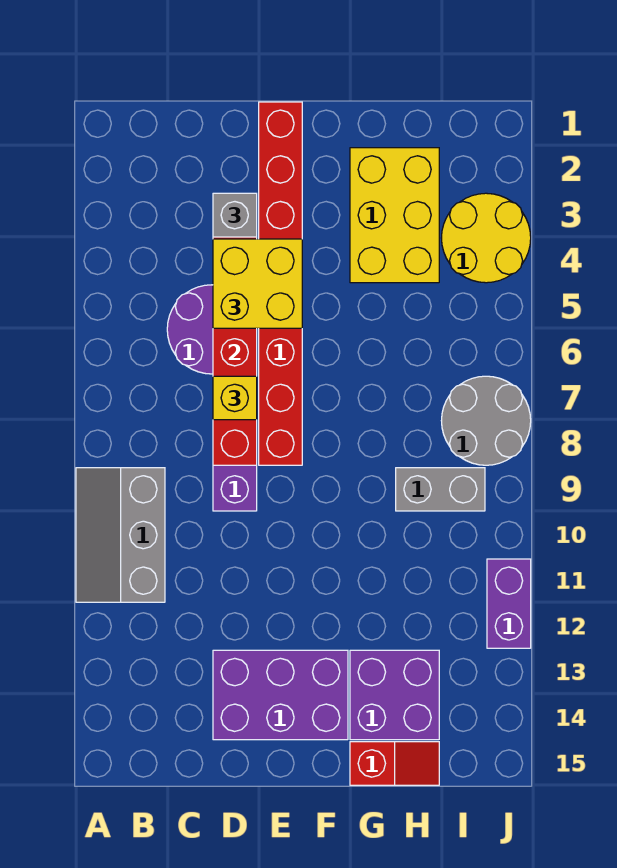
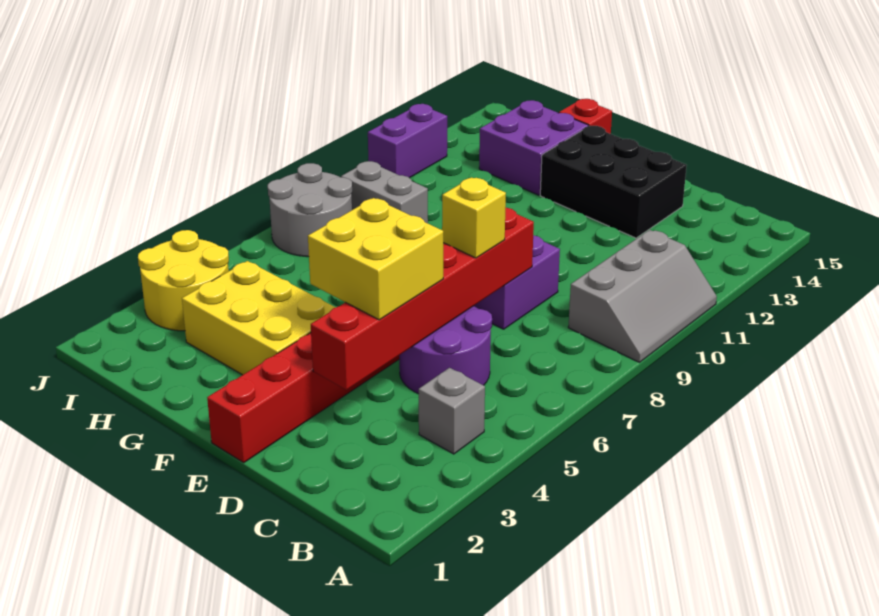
grey 1x1 brick [213,193,257,237] -> grey 1x1 brick moved to [419,368,485,454]
purple 2x3 brick [213,650,348,740] -> black 2x3 brick [540,126,687,238]
yellow 2x3 brick [350,148,439,283] -> yellow 2x3 brick turned to [182,261,335,375]

